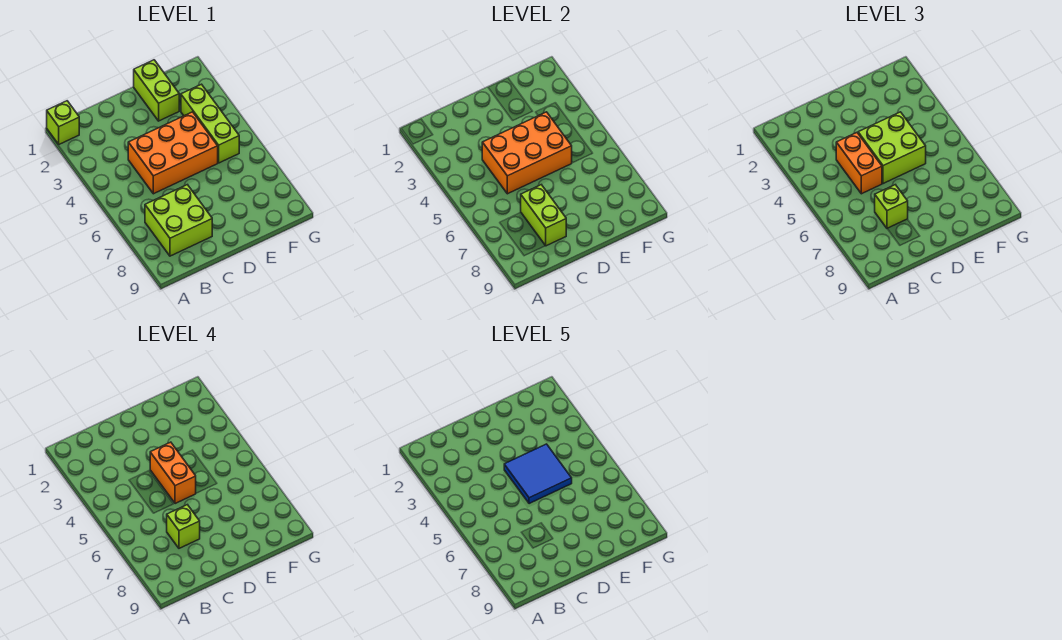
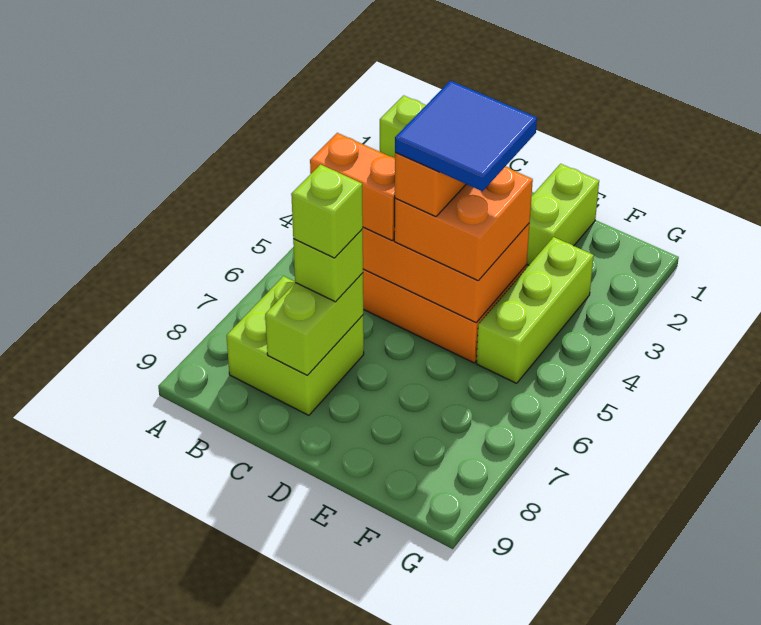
orange 1x2 brick [836,133,882,194] -> orange 1x2 brick turned to [310,133,395,240]
lime 2x2 brick [858,112,926,184] -> orange 2x2 brick [394,166,533,281]

